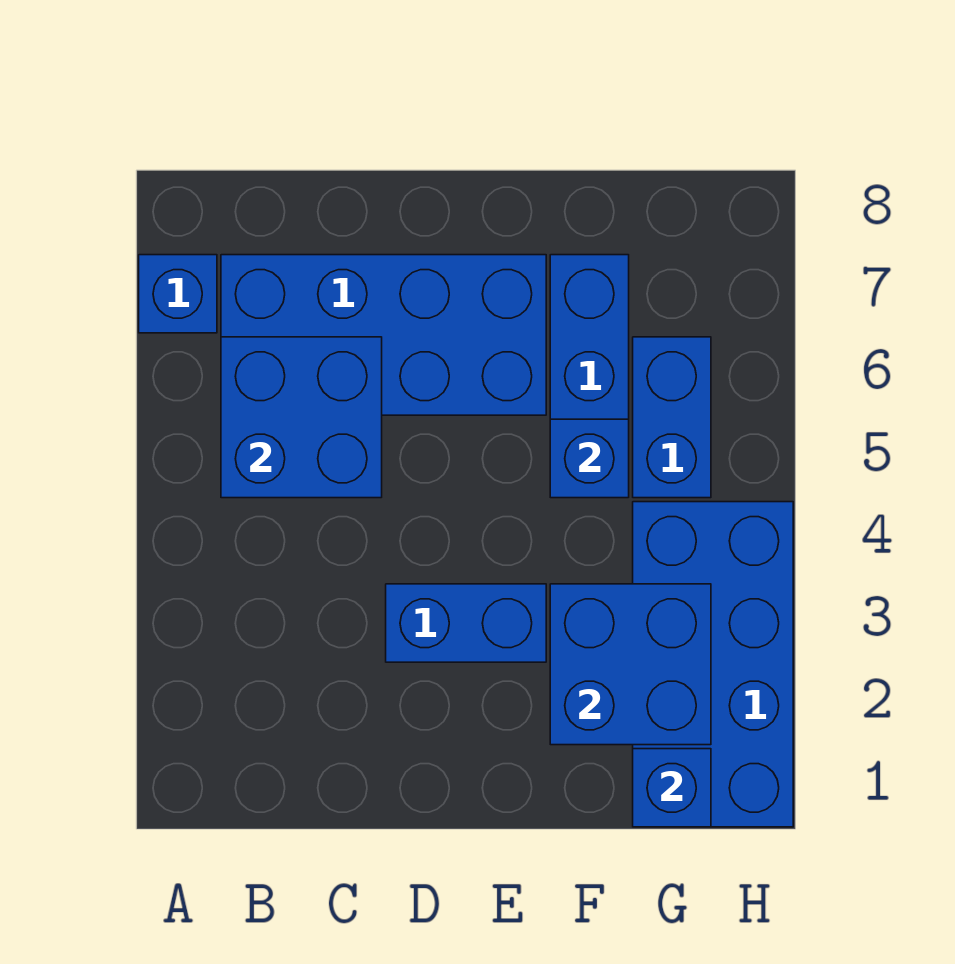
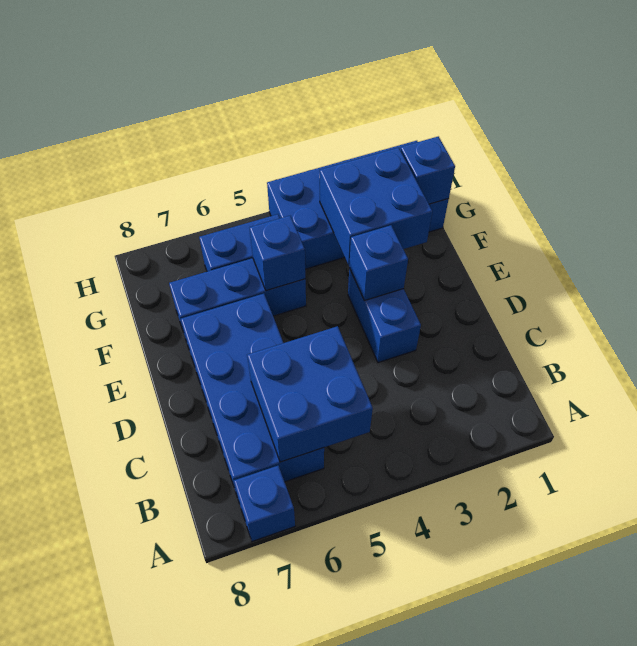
none -> blue 1x1 brick [349,225,408,301]

